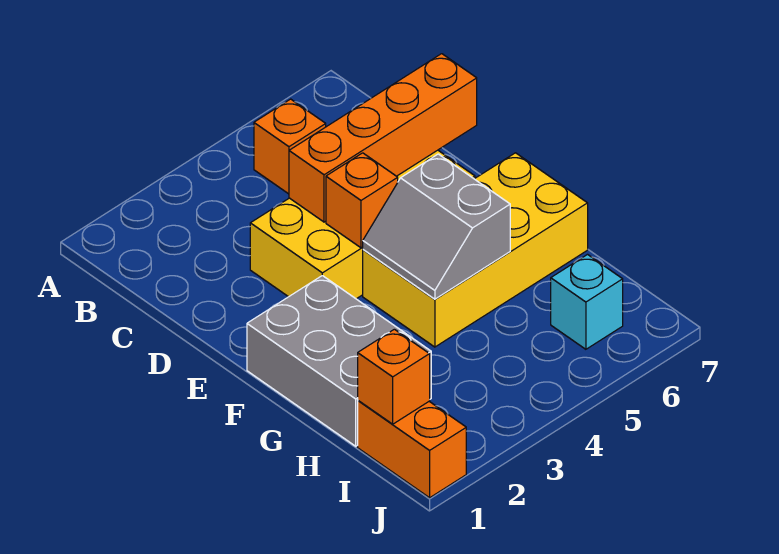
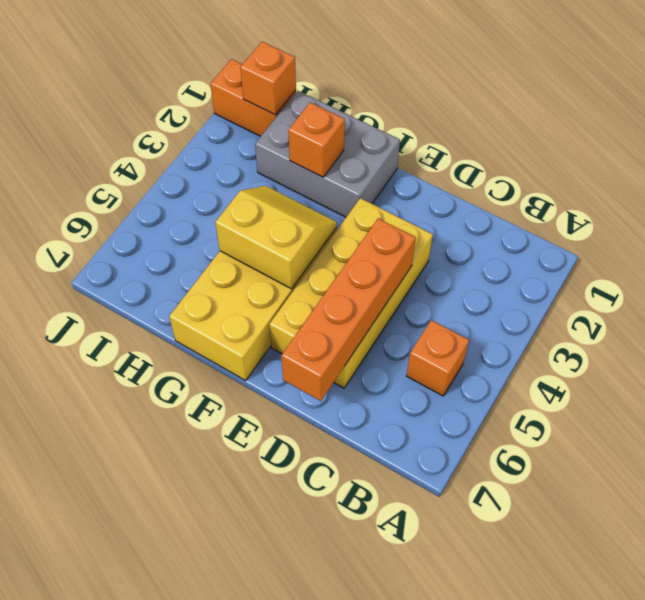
orange 1x1 brick [326,153,398,248] -> orange 1x1 brick moved to [288,102,345,177]
grey 2x2 slope [363,154,510,299] -> yellow 2x2 slope [215,186,337,289]
cyan 1x1 brick [551,255,623,349] -> none

